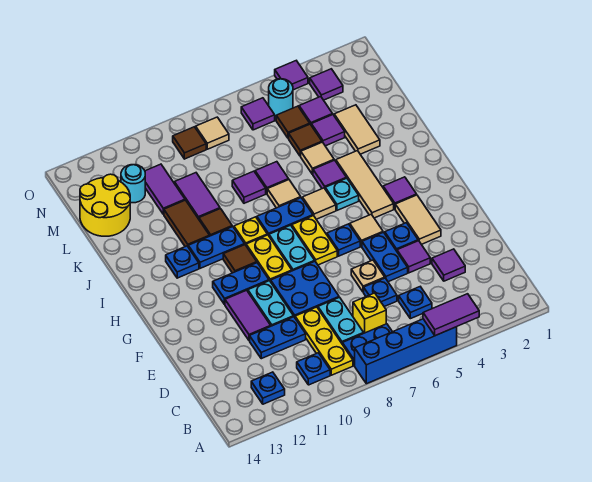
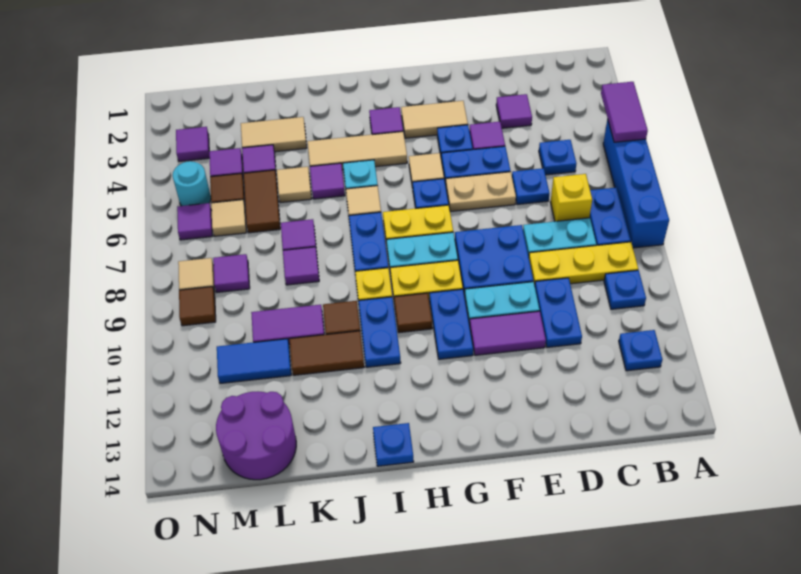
tan 1x1 plate [351,260,385,292] -> tan 1x2 plate [446,172,516,212]
blue 1x1 plate [166,246,199,278] -> blue 1x1 plate moved to [373,423,414,466]
tan 1x1 tile [267,180,301,208] -> tan 1x1 tile moved to [211,200,246,236]
brown 1x1 tile [289,124,322,156] -> brown 1x2 tile [244,170,280,233]
purple 1x2 tile [145,164,185,214] -> blue 1x2 tile [217,339,291,383]
yellow 2x2 round brick [80,174,130,236] -> purple 2x2 round brick [216,392,296,480]
cyan 1x1 round brick [121,165,145,203] -> none
purple 1x1 tile [275,61,308,90] -> purple 1x1 tile moved to [213,254,250,292]

